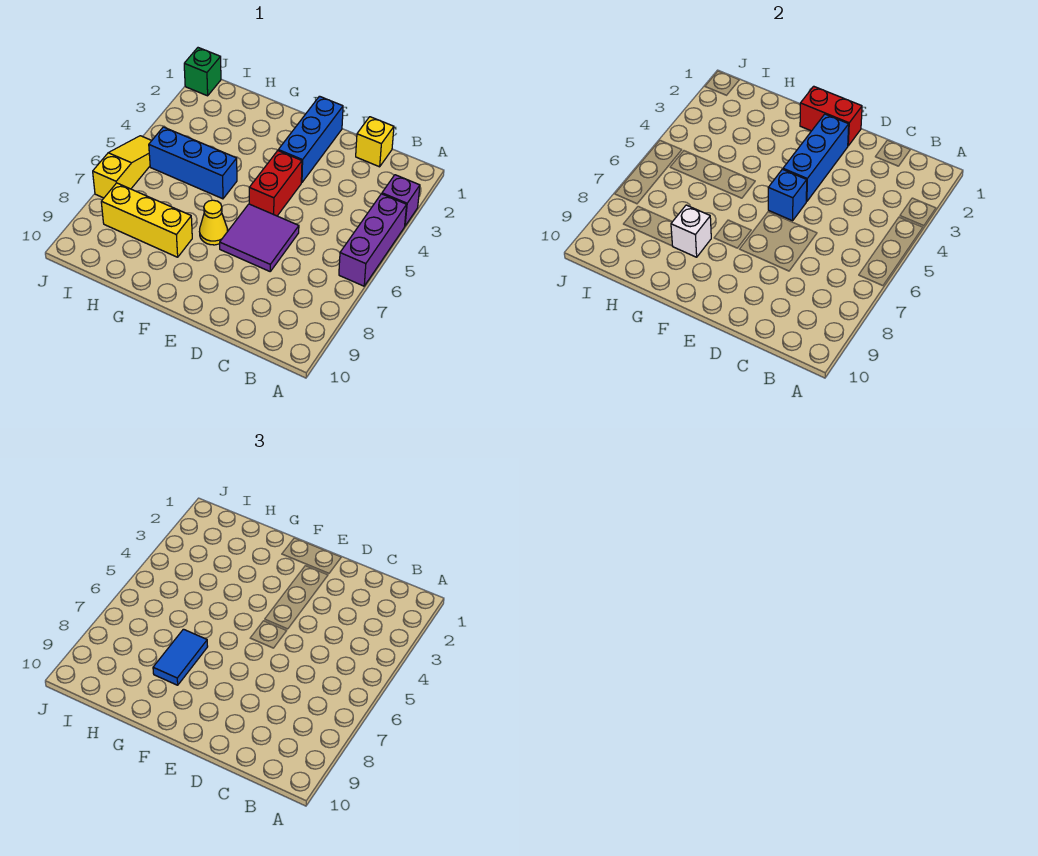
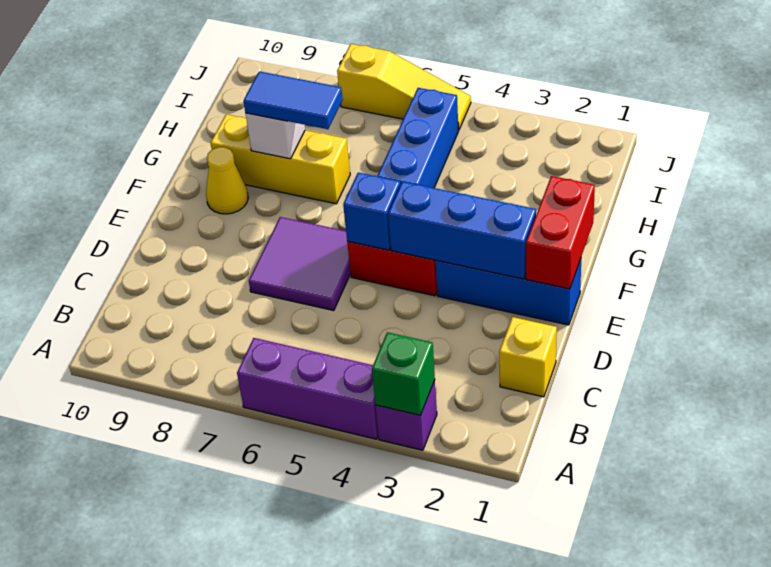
yellow 1x1 cone [199,200,228,245] -> yellow 1x1 cone moved to [206,147,248,214]
yellow 1x3 brick [101,183,192,257] -> yellow 1x3 brick turned to [211,114,350,204]
green 1x1 brick [184,48,221,96] -> green 1x1 brick moved to [372,332,435,415]

